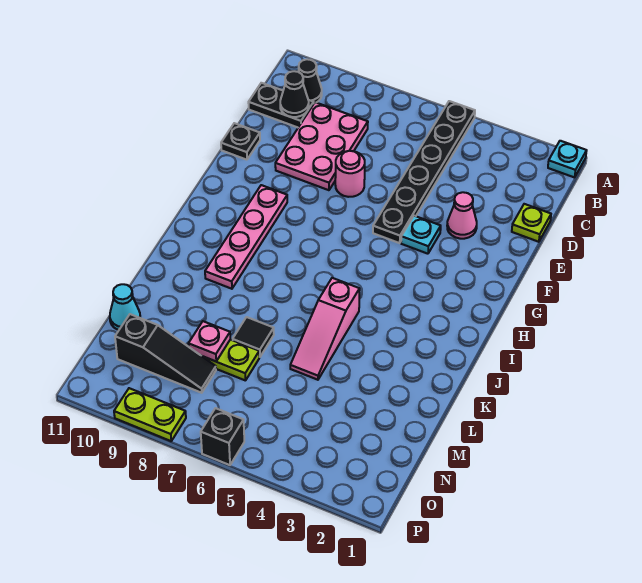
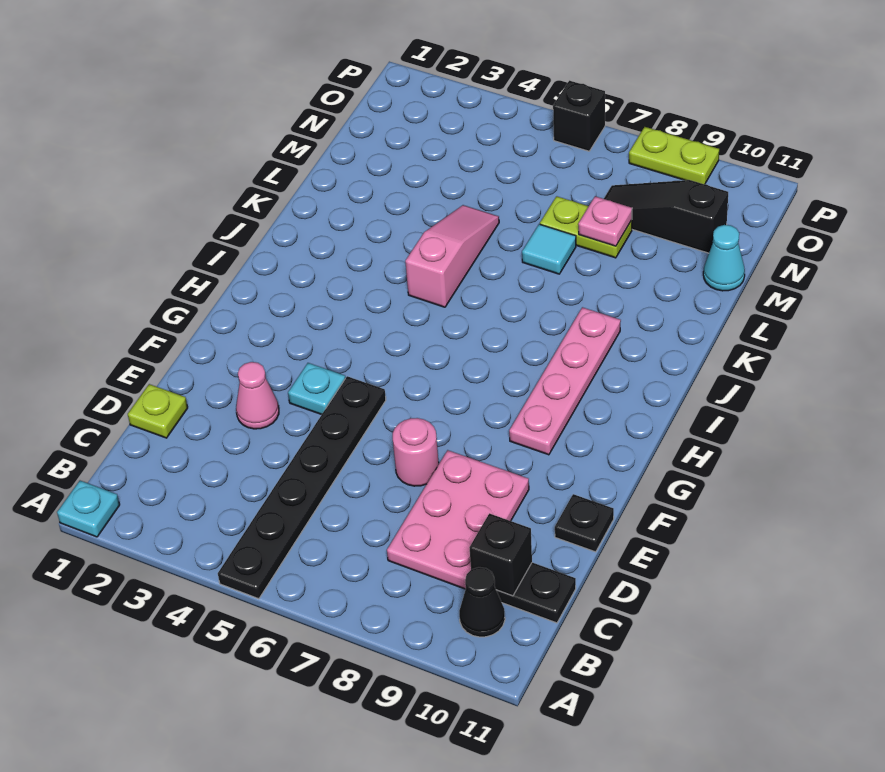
black 1x1 cone [280,71,309,117] -> black 1x1 brick [469,513,532,596]
black 1x1 tile [233,317,274,357] -> cyan 1x1 tile [522,224,576,274]

